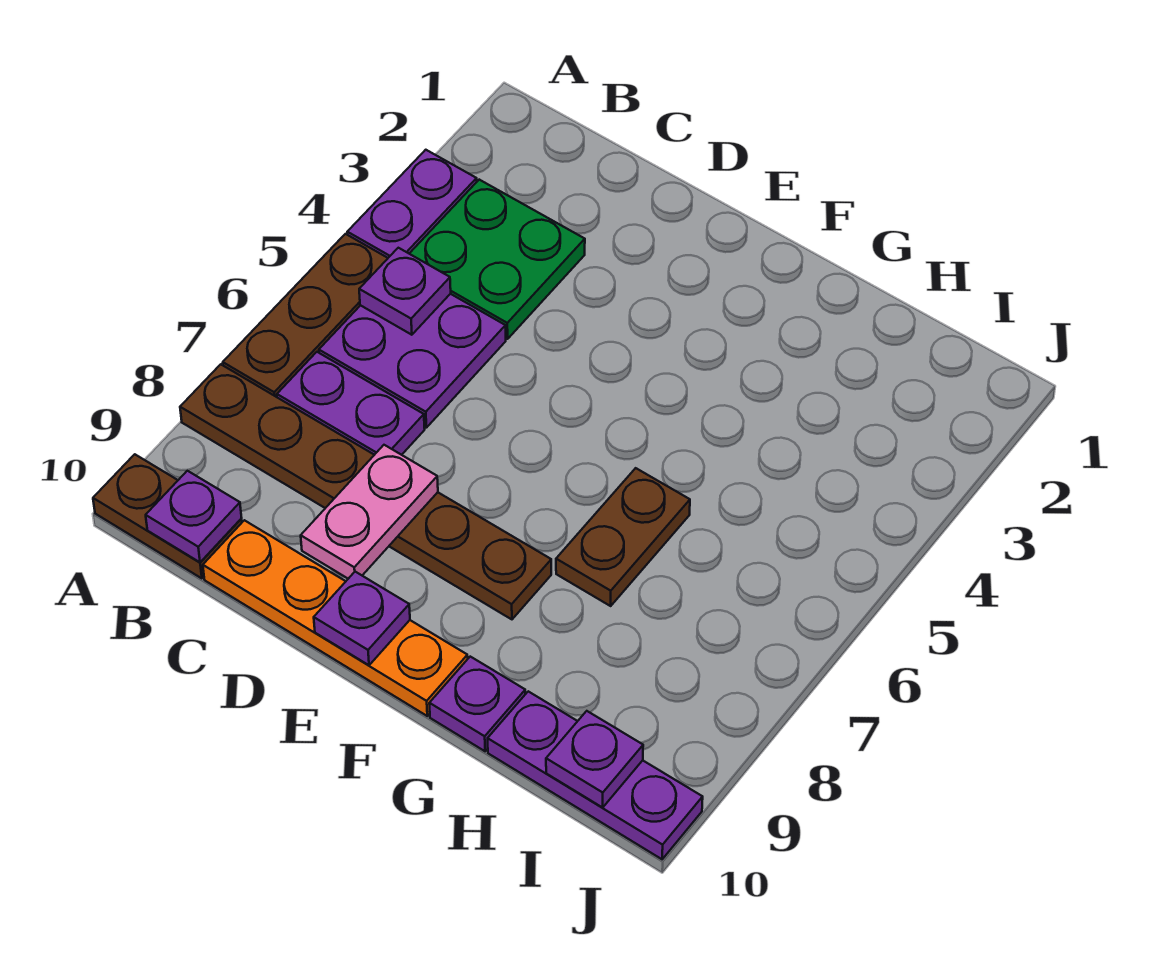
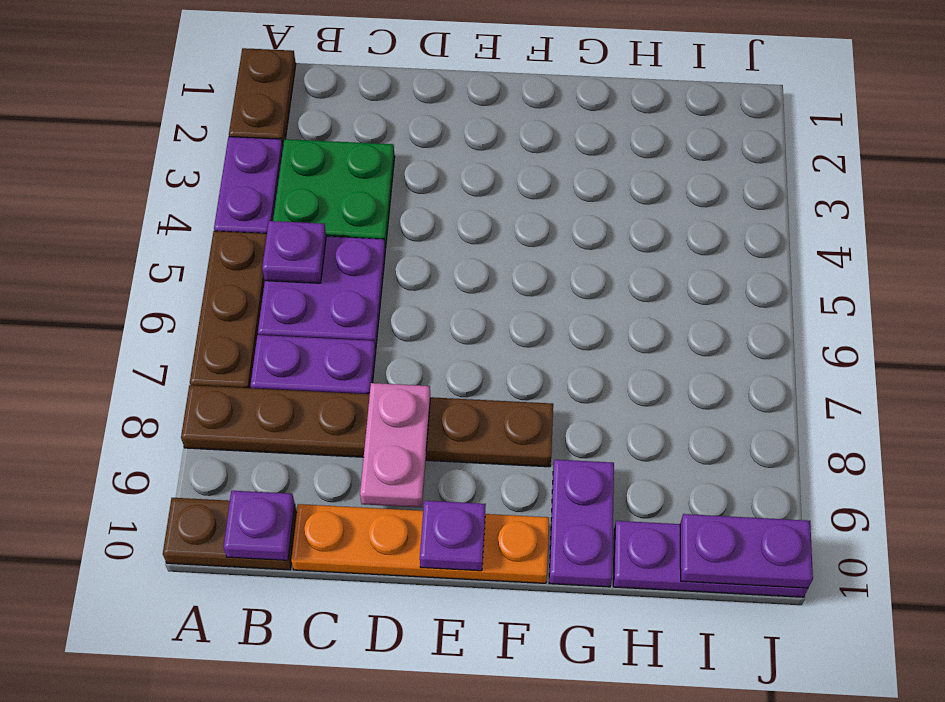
brown 1x2 plate [556,468,690,606] -> brown 1x2 plate moved to [229,48,296,145]
purple 1x1 plate [429,657,525,751] -> purple 1x2 plate [549,460,614,587]
purple 1x1 plate [546,711,643,807] -> purple 1x2 plate [680,514,813,588]

